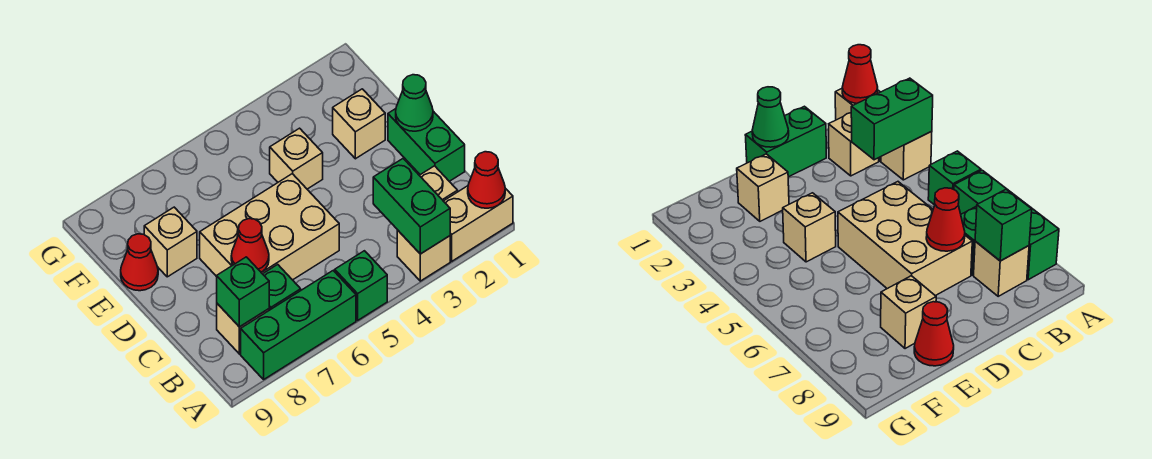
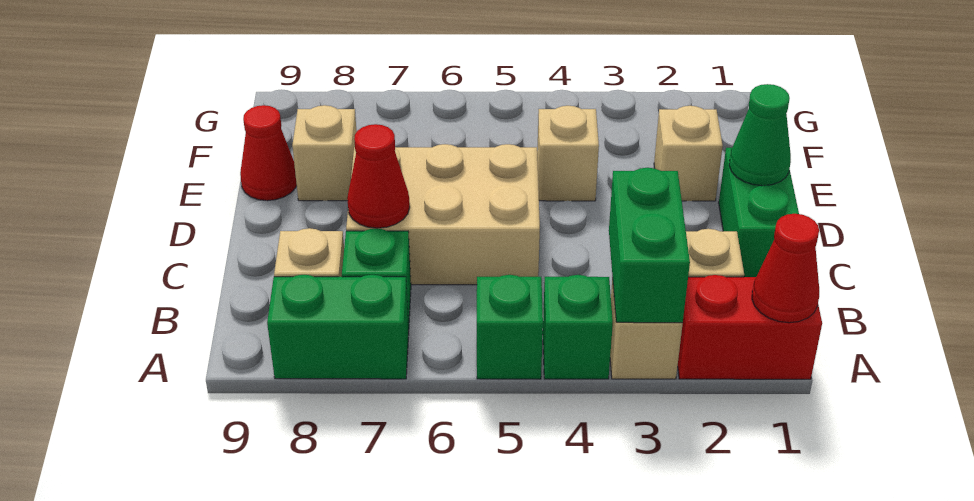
tan 1x2 brick [444,186,513,261] -> red 1x2 brick [678,275,822,379]
green 1x3 brick [241,271,356,379] -> green 1x2 brick [267,275,409,379]
green 1x1 brick [217,257,269,327] -> green 1x1 brick moved to [543,275,613,379]

